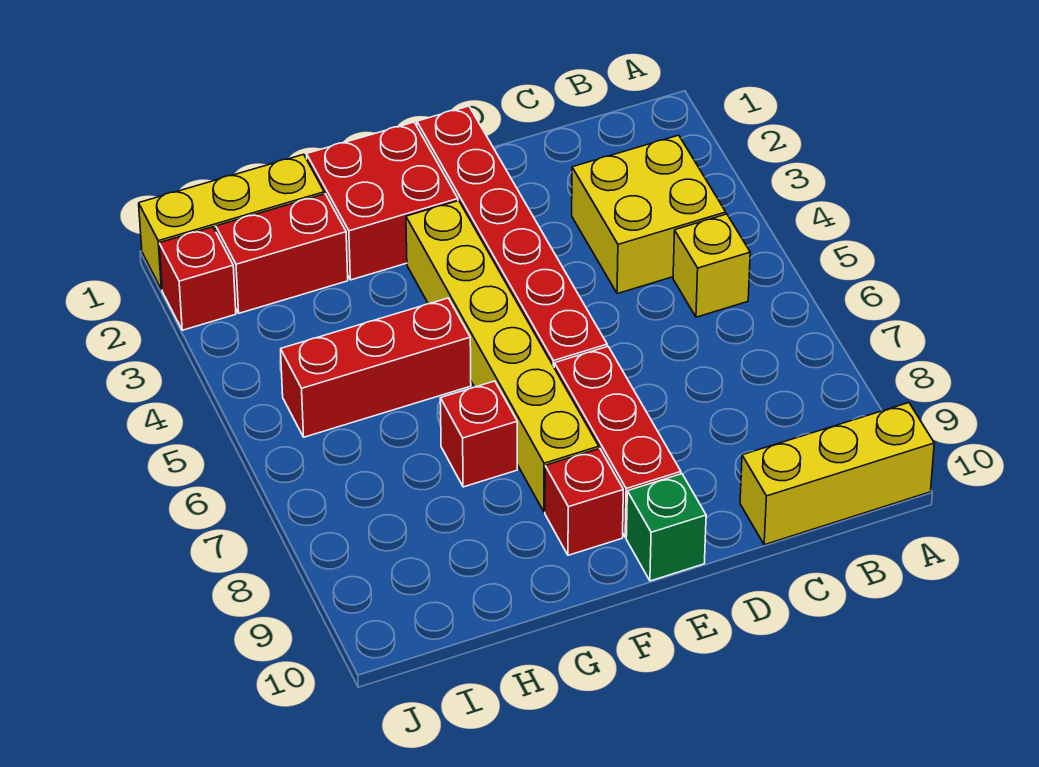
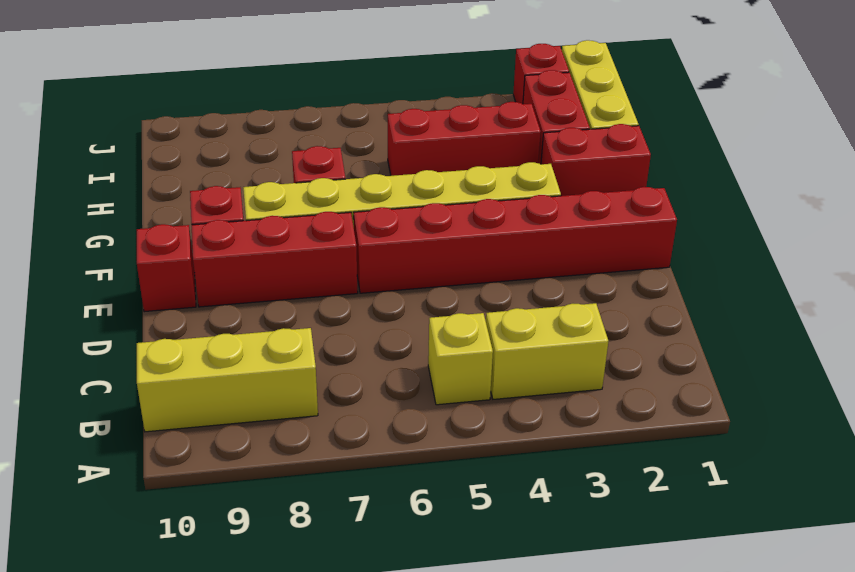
yellow 1x3 brick [740,403,934,545] -> yellow 1x3 brick turned to [137,328,318,432]
yellow 2x2 brick [572,135,726,294] -> yellow 1x2 brick [486,303,609,399]
green 1x1 brick [626,474,706,581] -> red 1x1 brick [137,224,196,312]
red 2x2 brick [307,122,458,280] -> red 1x2 brick [541,124,651,196]
red 1x3 brick [281,298,471,437] -> red 1x3 brick turned to [388,102,541,176]

